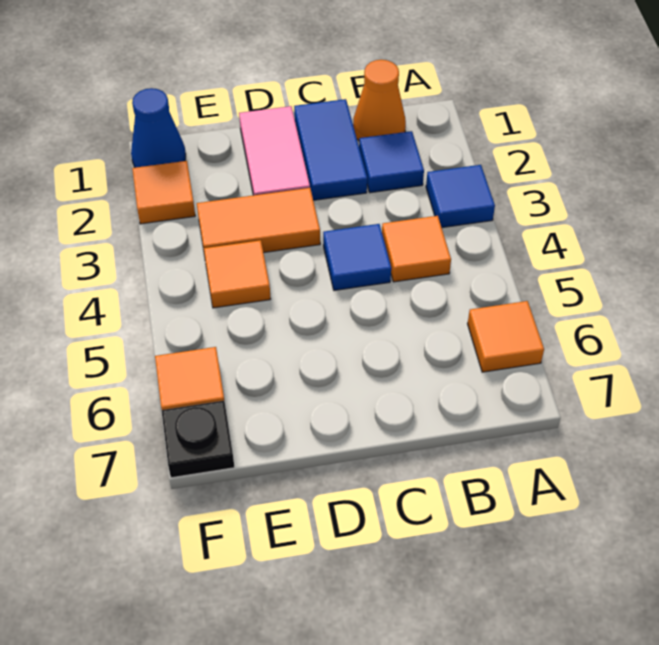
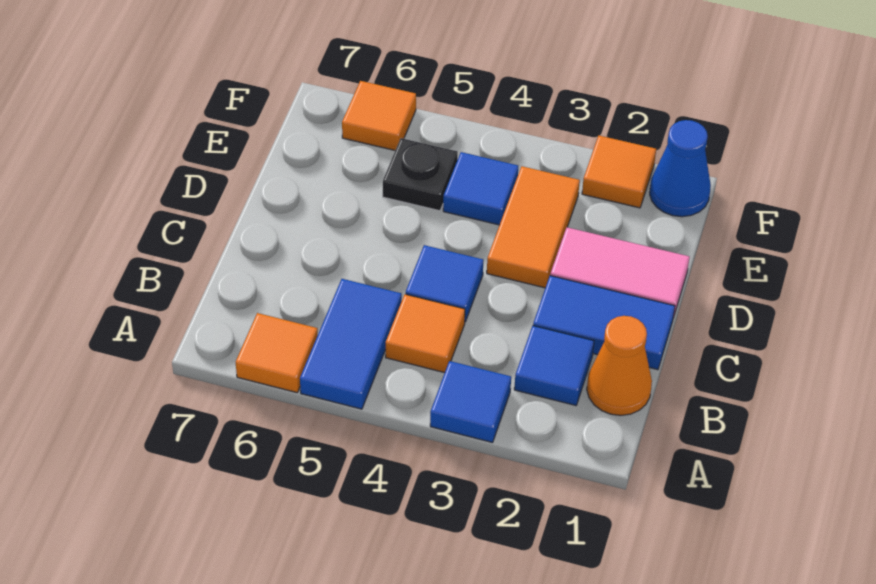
none -> blue 1x2 tile [300,279,402,409]
orange 1x1 tile [204,240,271,308] -> blue 1x1 tile [443,152,518,225]
black 1x1 plate [161,401,234,478] -> black 1x1 plate moved to [383,138,458,211]

